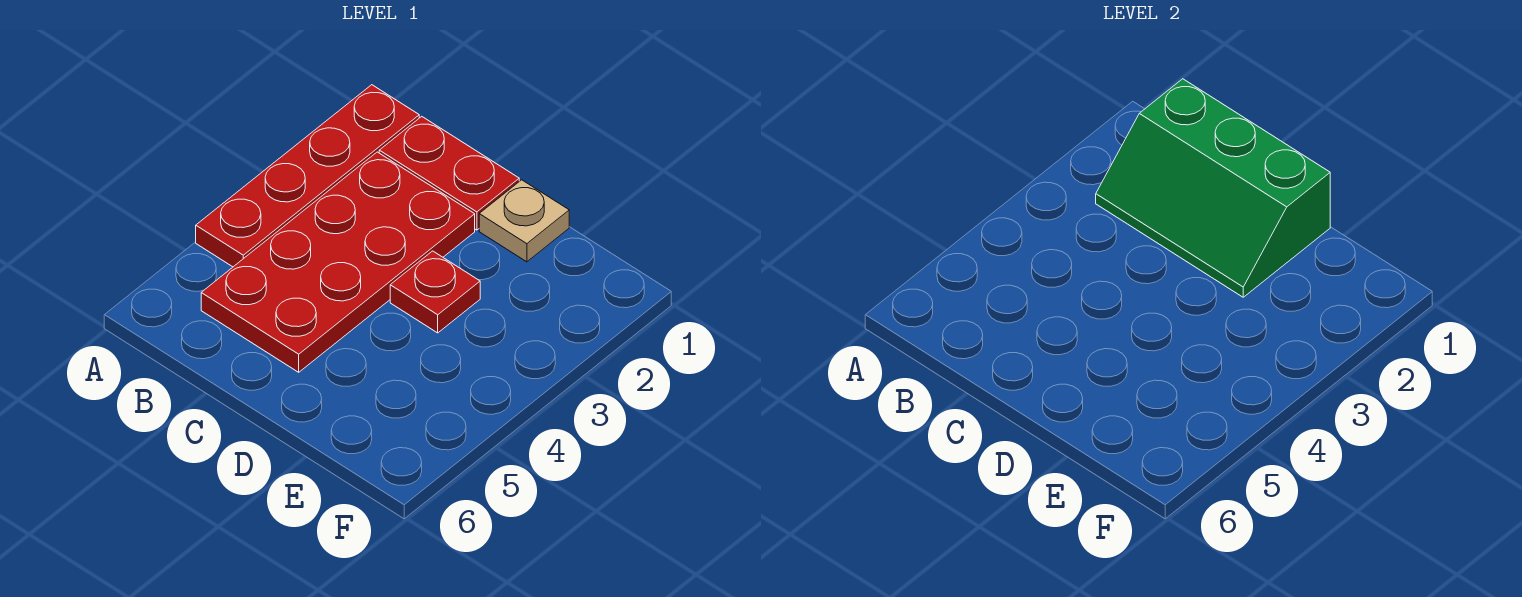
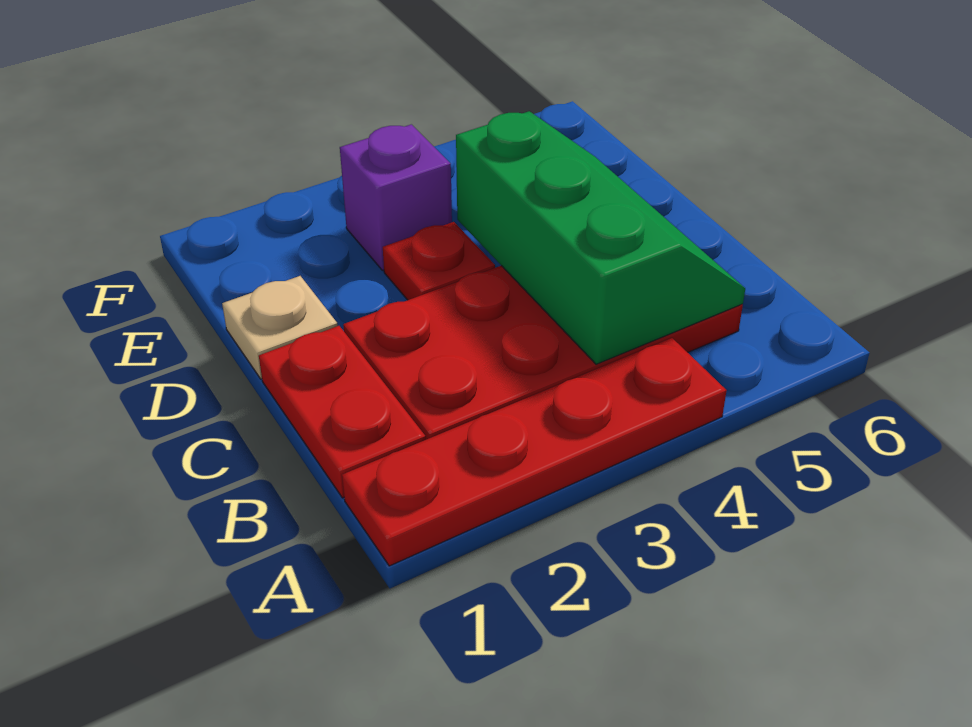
green 2x3 slope [1096,79,1330,297] -> green 2x3 slope moved to [456,111,745,364]
none -> purple 1x1 brick [340,124,452,270]

